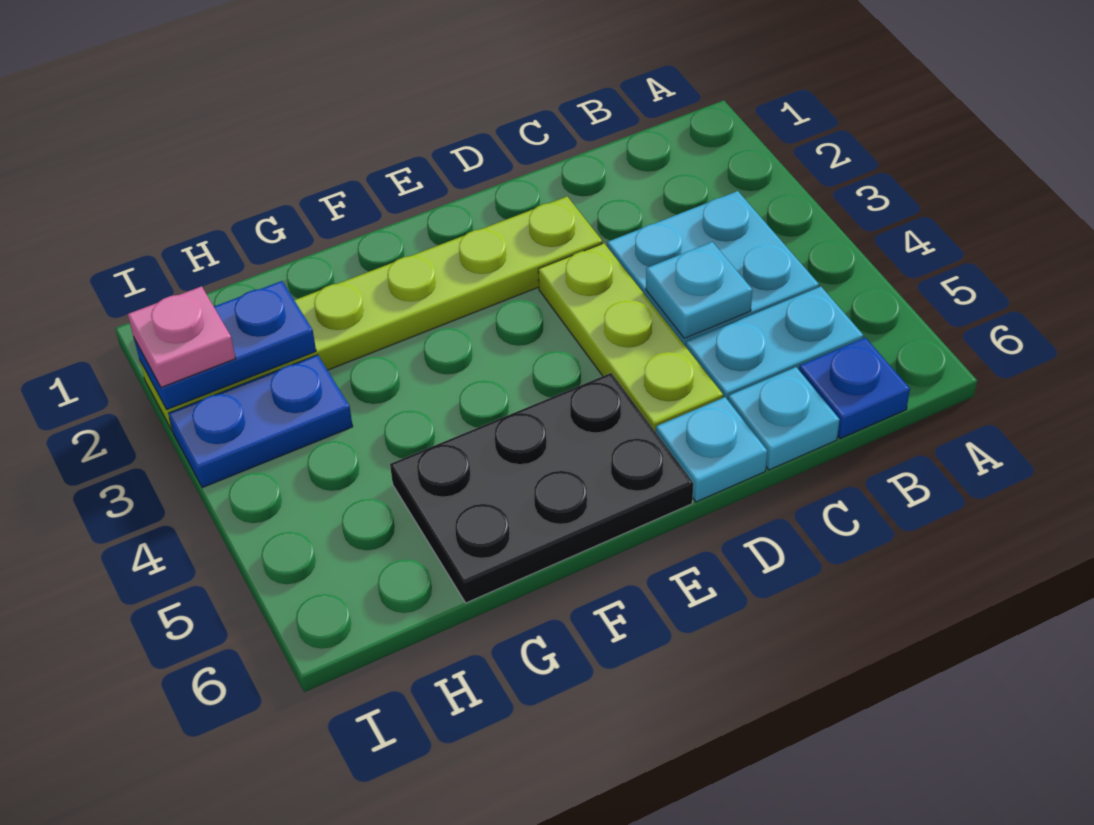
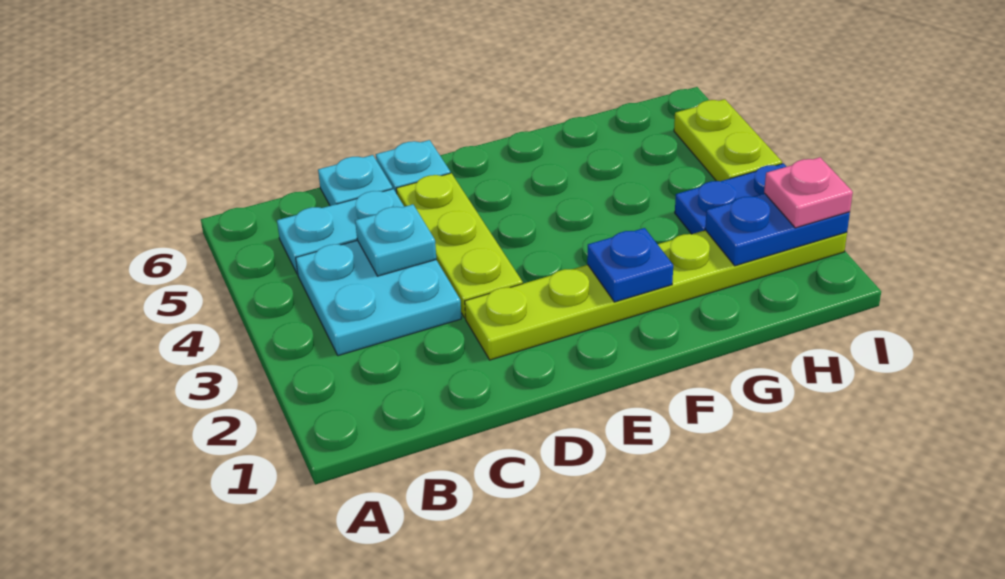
blue 1x1 plate [799,338,910,439] -> blue 1x1 plate moved to [587,228,673,302]
black 2x3 plate [390,373,693,603] -> none
none -> lime 1x2 plate [674,99,782,181]

